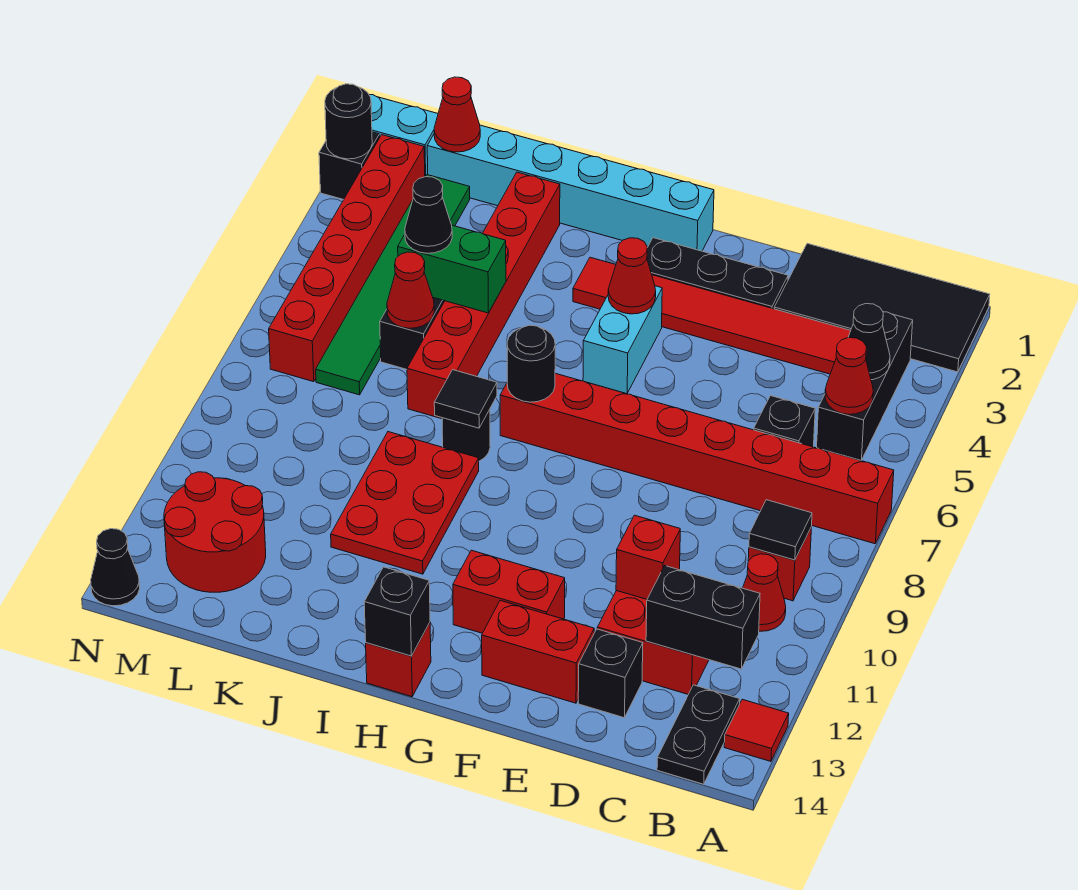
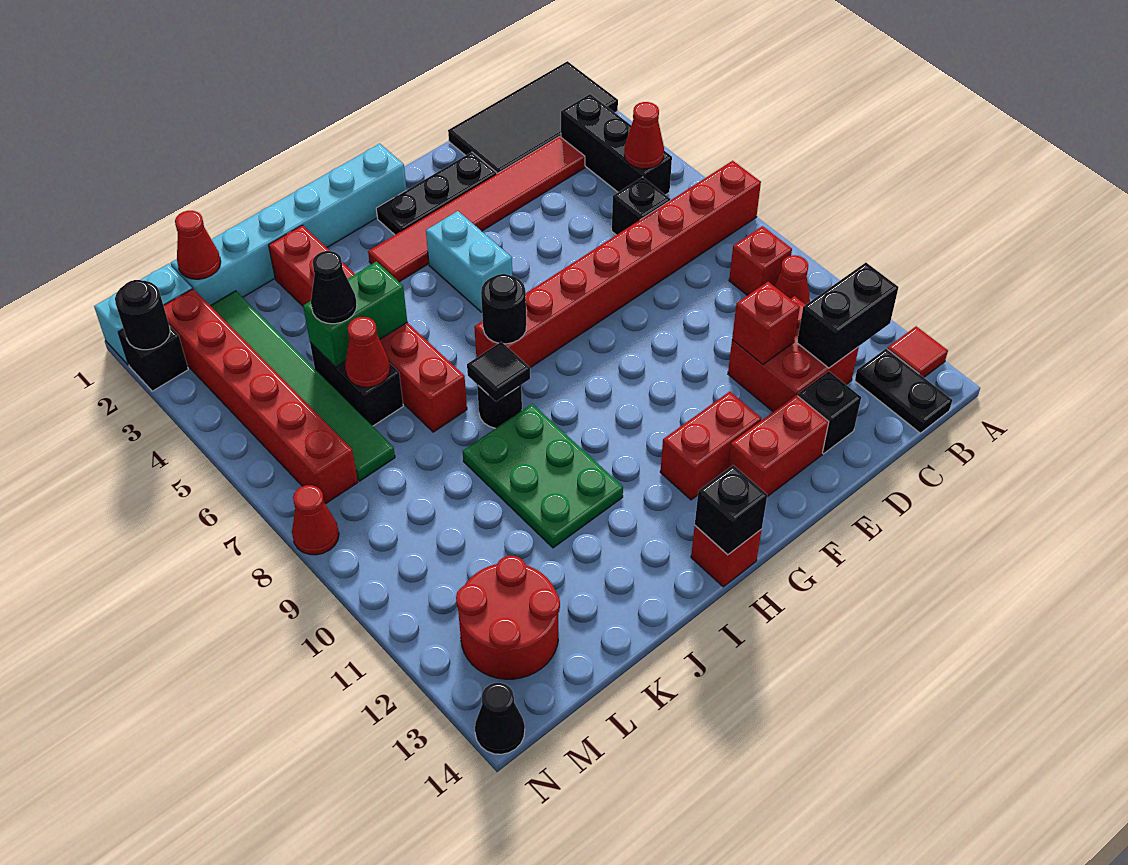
black 1x1 cone [849,304,890,380] -> none
black 1x1 tile [749,500,812,560] -> none
red 1x1 cone [608,238,656,314] -> red 1x1 cone moved to [292,485,339,555]
red 2x3 plate [331,432,479,574] -> green 2x3 plate [463,404,623,548]

